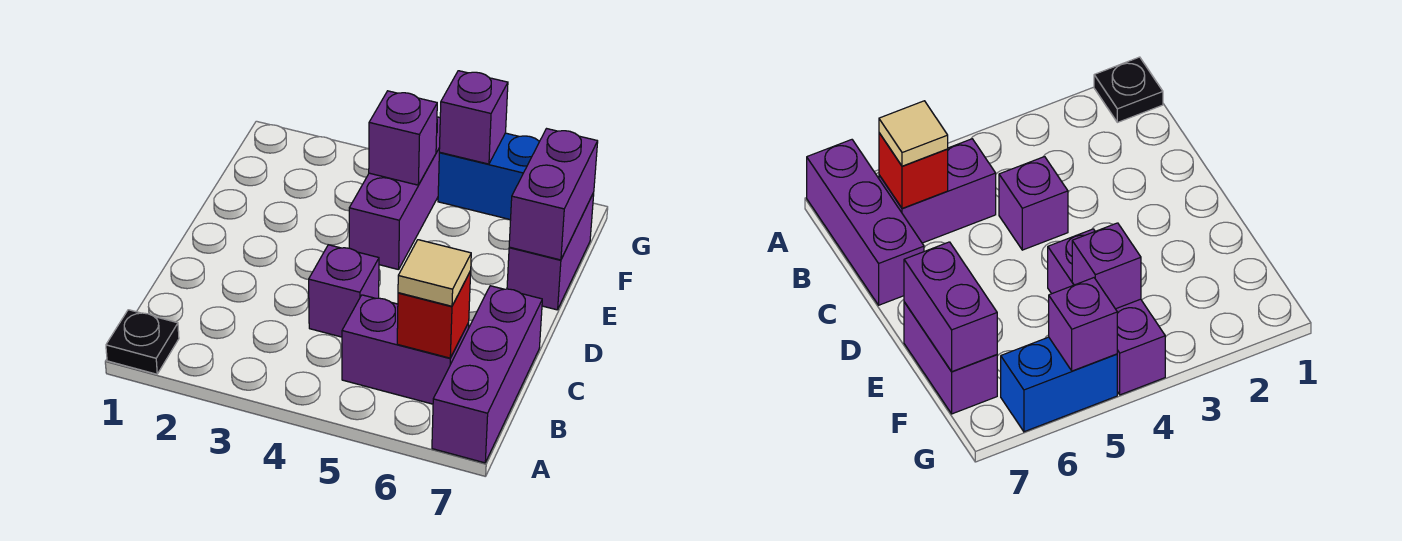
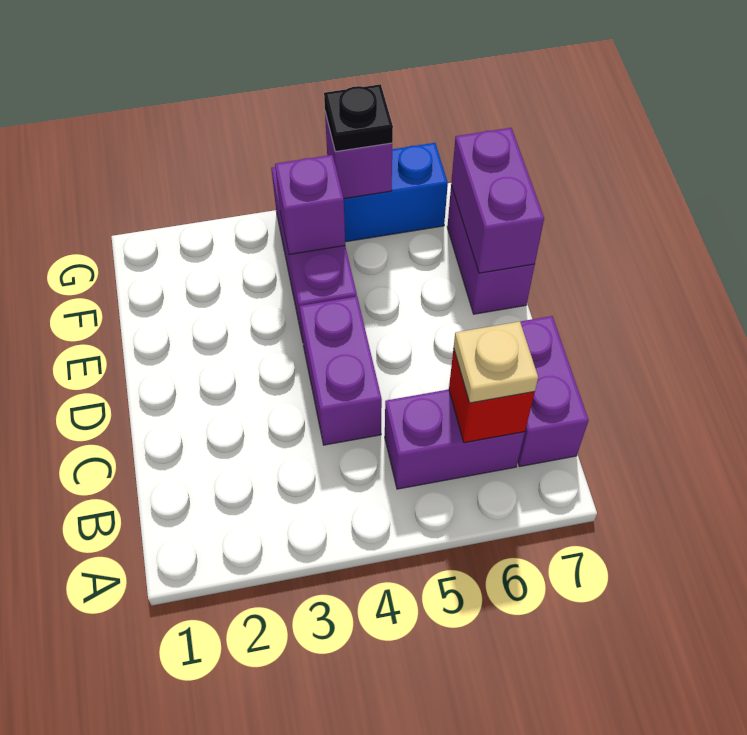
black 1x1 plate [106,310,179,374] -> black 1x1 plate moved to [324,84,393,152]
purple 1x3 brick [432,286,542,463] -> purple 1x2 brick [518,316,589,467]
tan 1x1 tile [398,240,471,306] -> tan 1x1 plate [454,321,538,403]
purple 1x1 brick [309,245,379,337] -> purple 1x2 brick [299,296,382,445]

